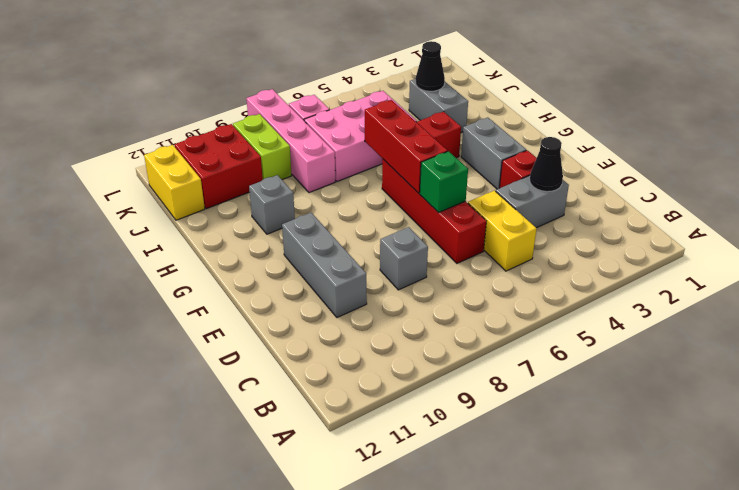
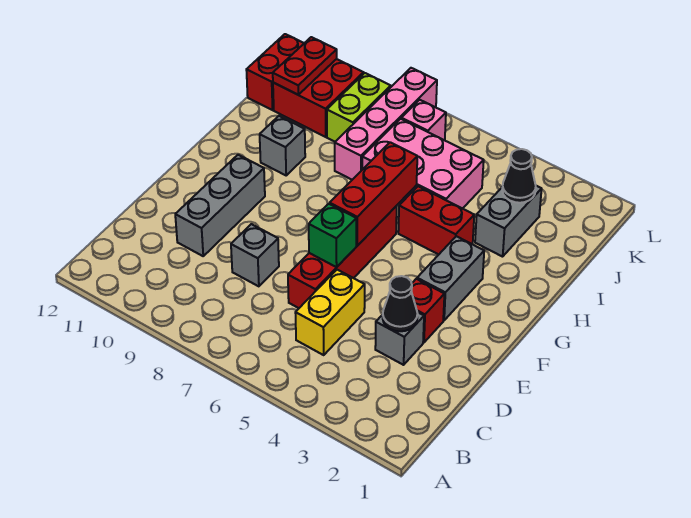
grey 1x2 brick [496,176,569,228] -> grey 1x1 brick [375,312,424,365]
none -> red 1x2 plate [273,37,337,95]
yellow 1x2 brick [144,145,205,220] -> red 1x2 brick [246,34,304,110]

